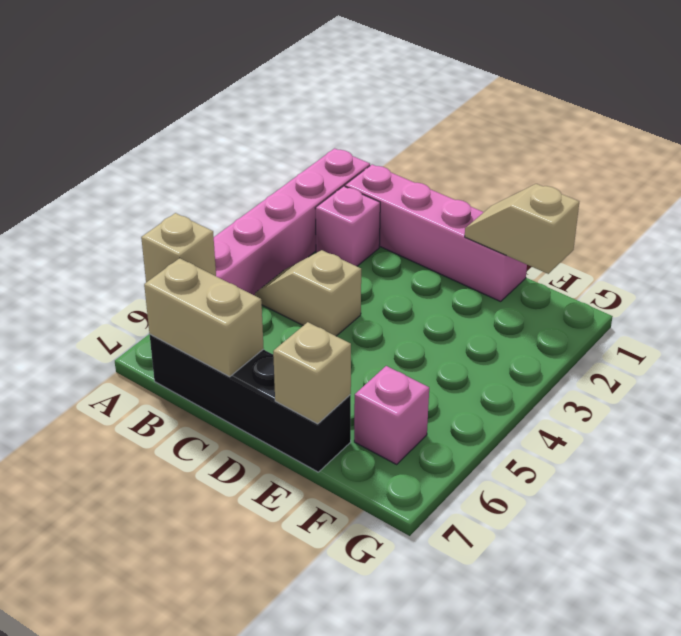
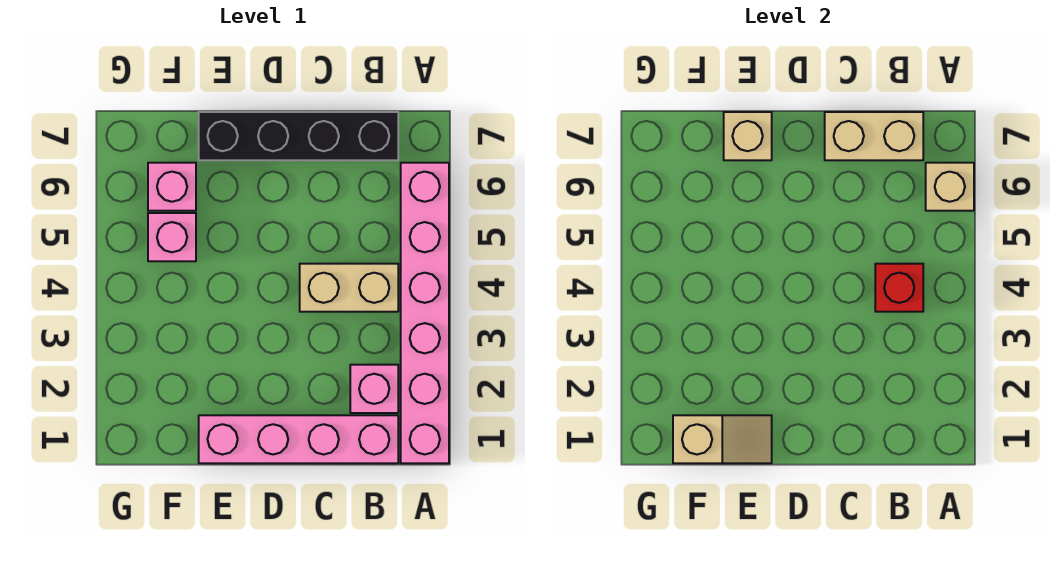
tan 1x2 slope [255,250,361,336] -> tan 1x2 brick [300,264,398,312]
none -> red 1x1 brick [875,264,923,312]
none -> pink 1x1 brick [148,213,196,261]

